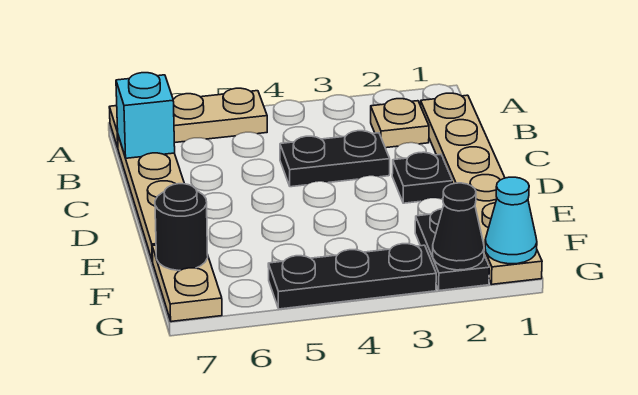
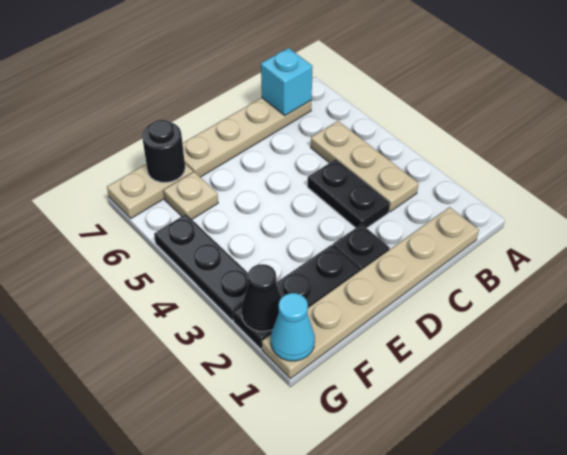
tan 1x3 plate [109,88,267,147] -> tan 1x3 plate moved to [311,121,419,212]
tan 1x1 plate [371,99,429,148] -> tan 1x1 plate moved to [163,172,218,219]
black 1x2 plate [415,209,489,291] -> black 1x3 plate [233,245,359,349]

